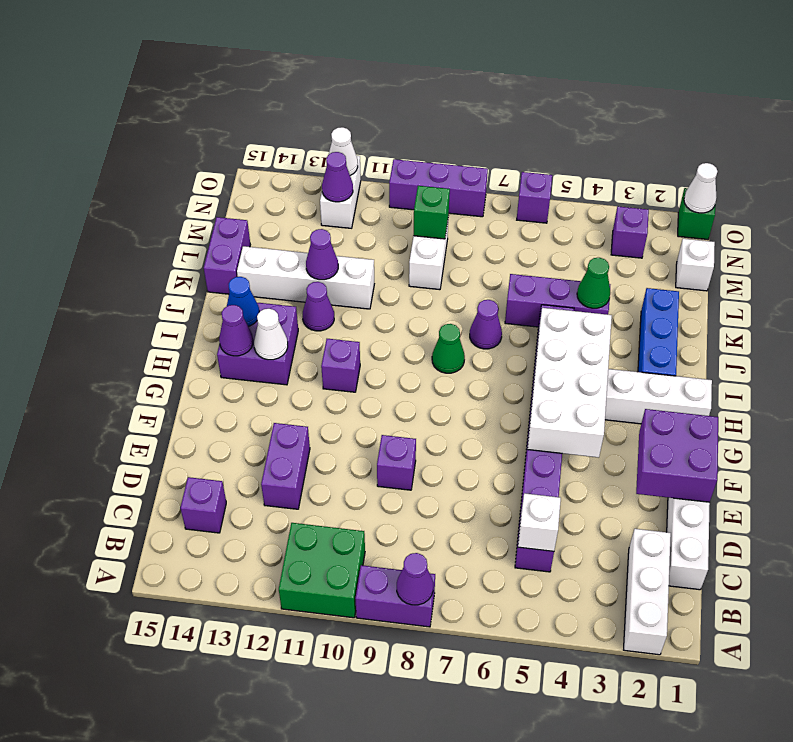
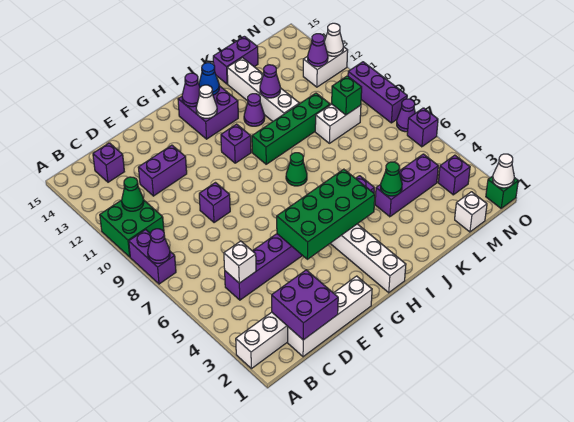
none -> green 1x1 cone [122,177,144,211]
purple 2x2 brick [636,409,718,502] -> purple 2x2 brick moved to [272,270,338,340]
white 2x4 brick [527,308,612,458] -> green 2x4 brick [277,169,375,259]
blue 1x3 brick [638,288,679,376] -> none
none -> green 1x4 brick [252,93,330,164]
purple 1x1 cone [470,300,502,349] -> purple 1x1 cone moved to [397,99,415,132]
purple 1x3 brick [505,274,610,327] -> purple 1x3 brick turned to [375,154,438,217]

